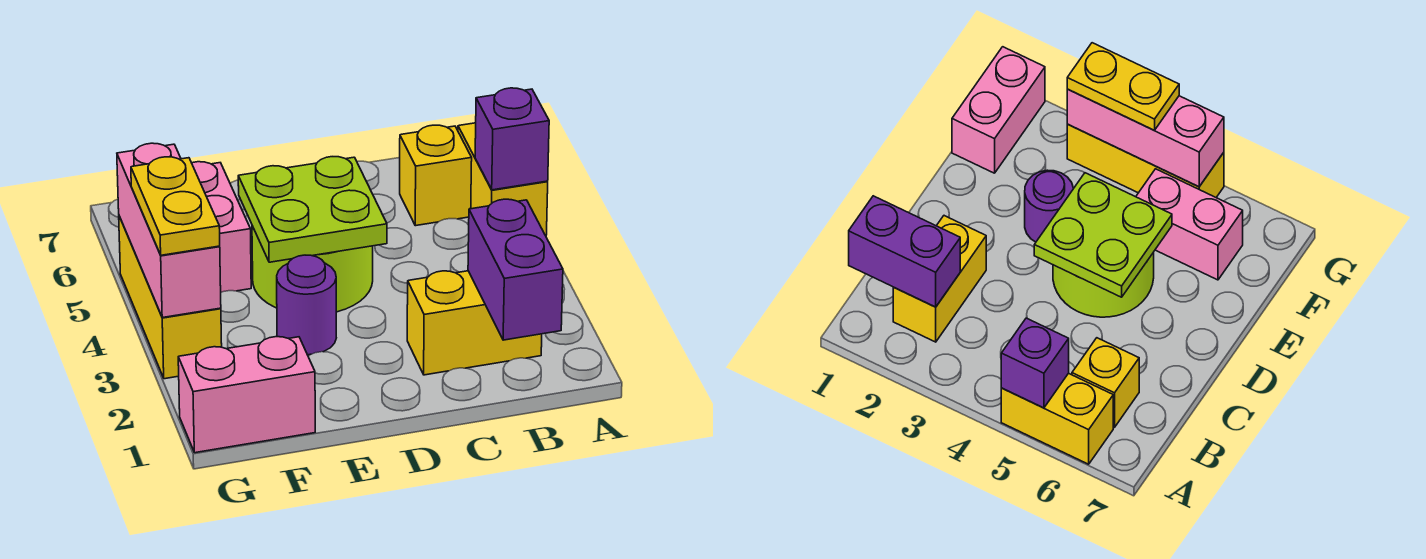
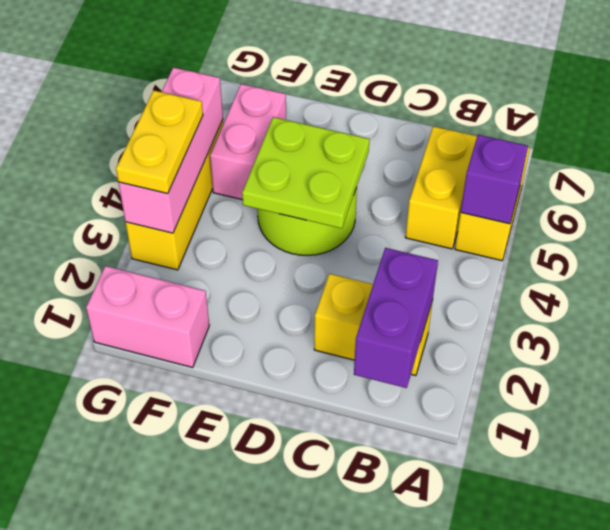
yellow 1x1 brick [400,125,472,226] -> yellow 1x2 brick [405,126,477,249]
purple 1x1 round brick [277,255,336,355] -> none

